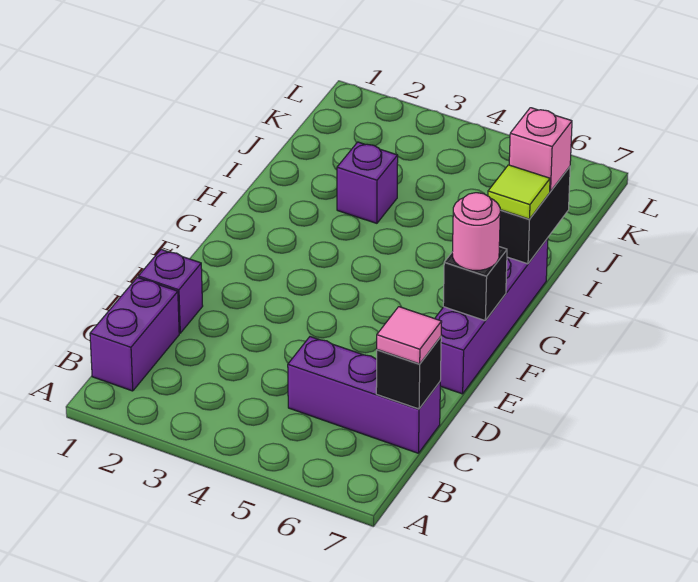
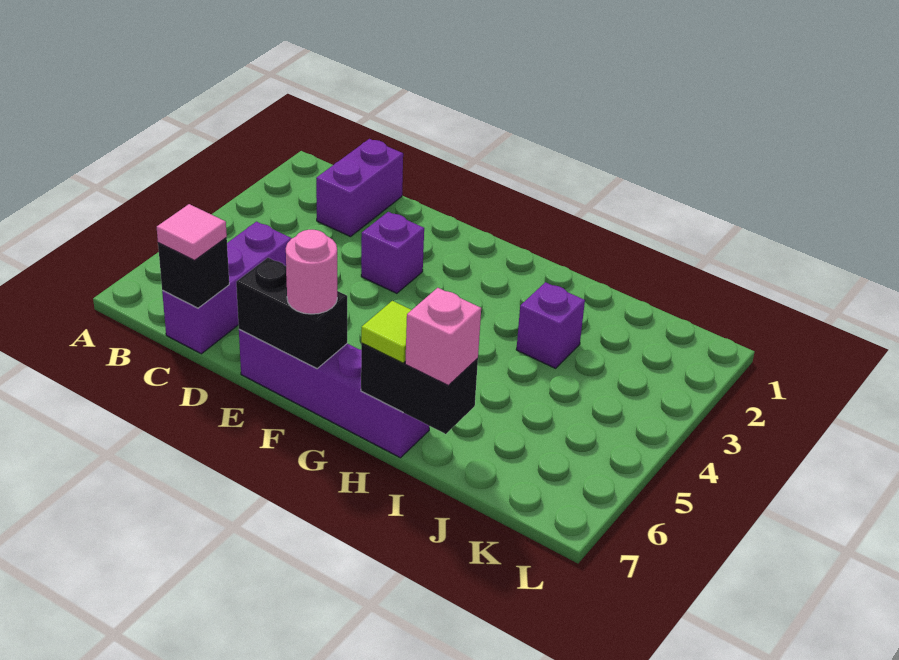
purple 1x2 brick [90,277,179,391] -> purple 1x2 brick turned to [316,139,403,237]
purple 1x1 brick [138,249,203,333] -> purple 1x1 brick moved to [361,212,424,293]
black 1x1 brick [443,247,507,321] -> black 1x2 brick [236,258,347,368]

